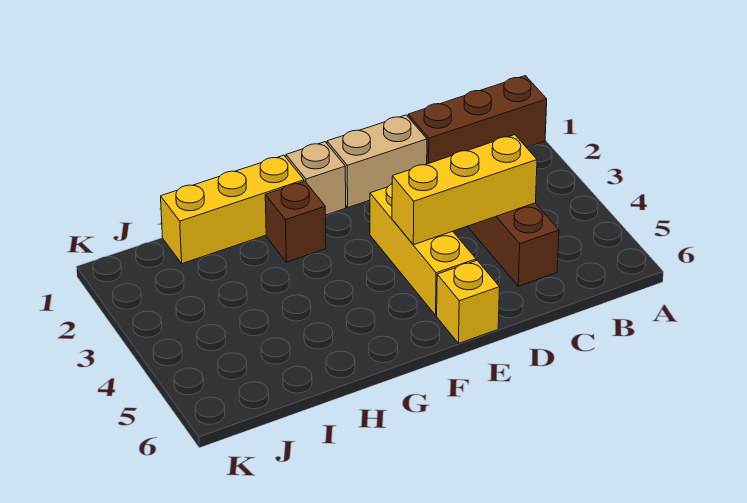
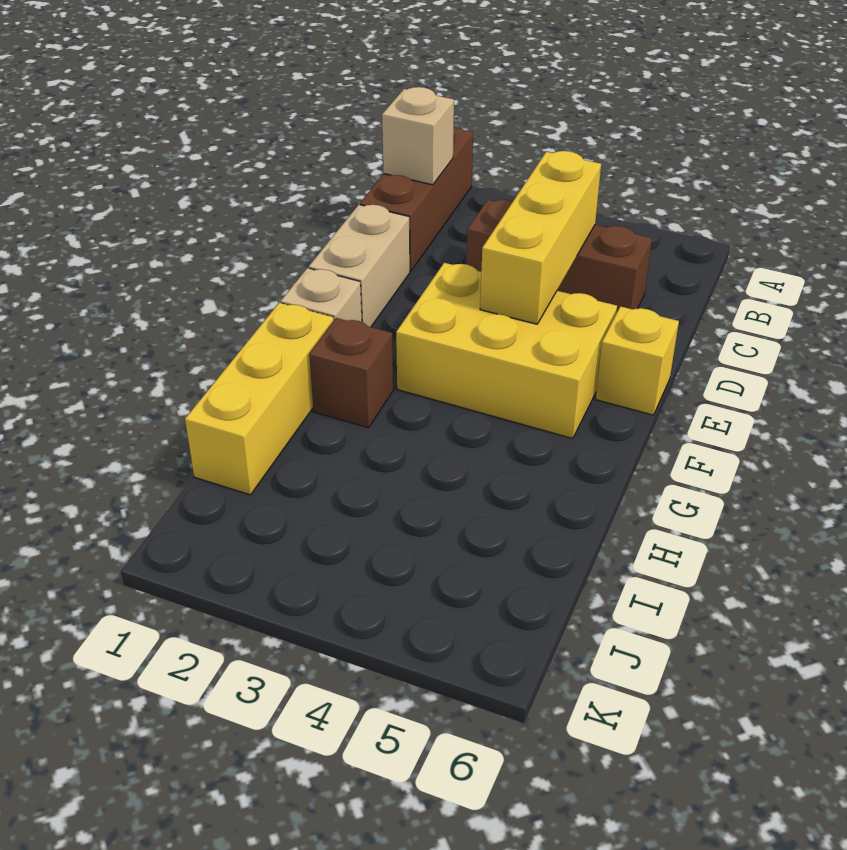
none -> tan 1x1 brick [382,87,454,185]
yellow 1x3 brick [370,184,476,315] -> yellow 2x3 brick [396,263,617,439]

